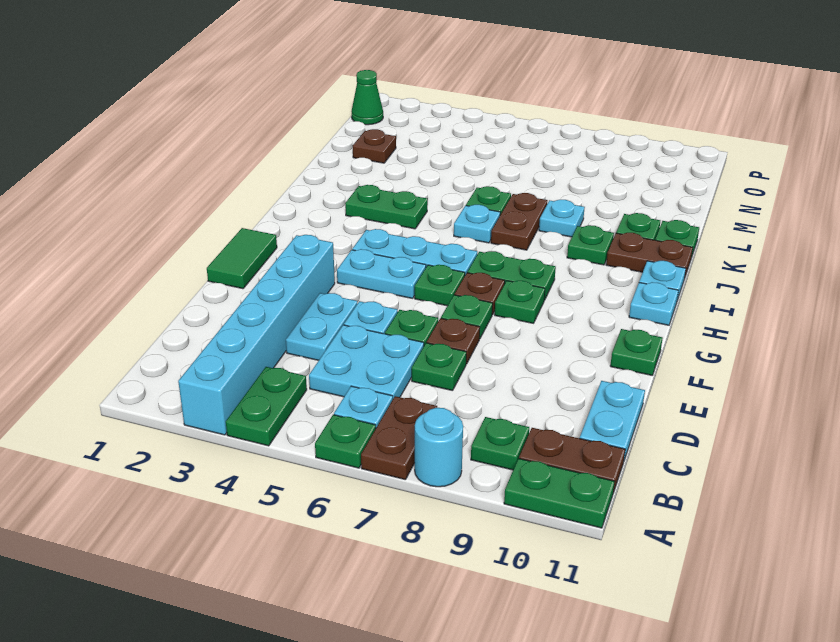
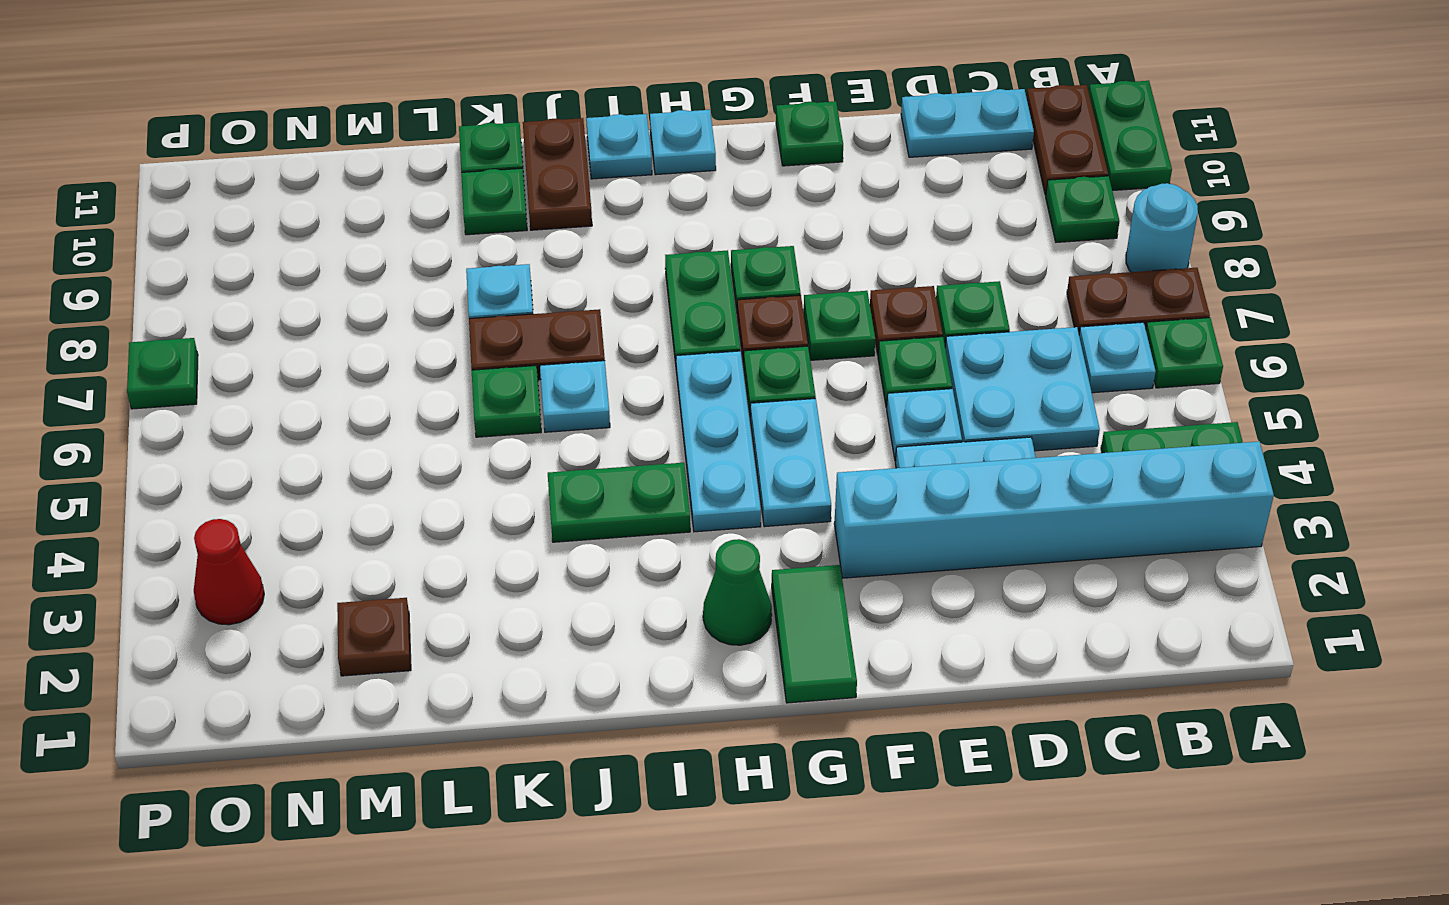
green 1x2 tile [207,228,277,289] -> green 1x2 tile turned to [772,565,857,703]
green 1x2 plate [345,185,428,229] -> green 1x2 plate turned to [548,463,690,542]
green 1x1 plate [567,225,614,265] -> green 1x1 plate moved to [127,338,198,409]
green 1x1 cone [352,70,383,125] -> green 1x1 cone moved to [703,539,772,645]
none -> red 1x1 cone [194,519,264,625]

